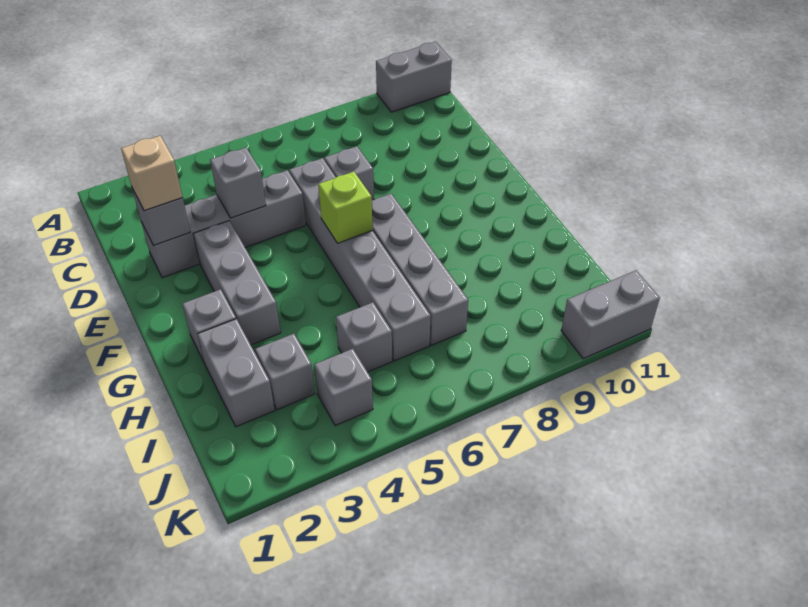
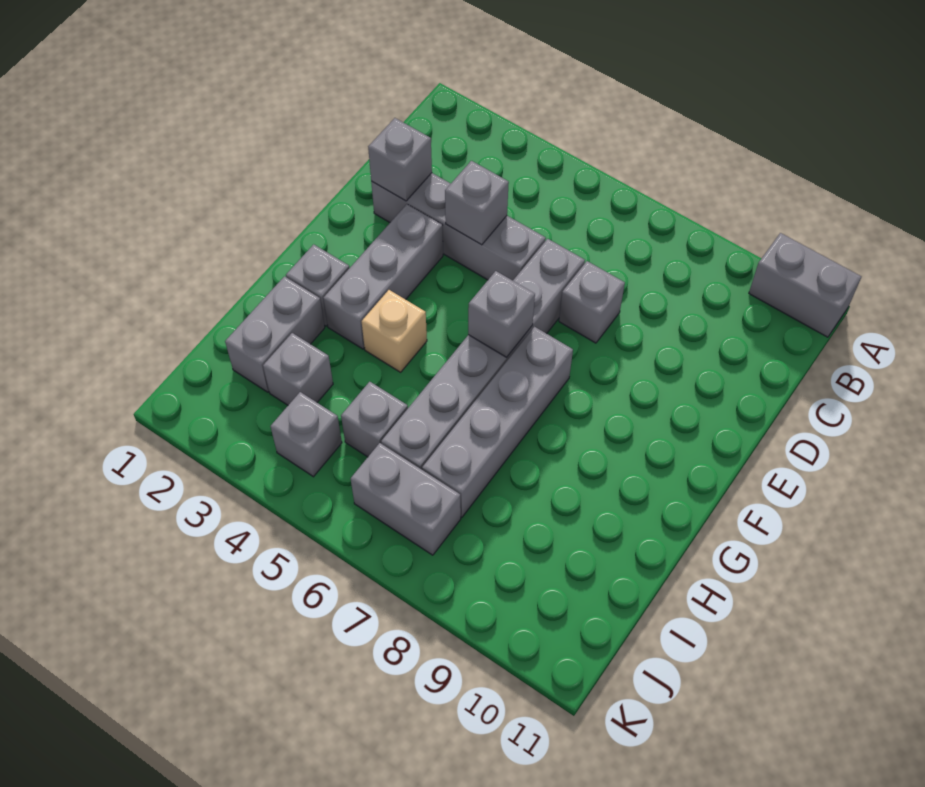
tan 1x1 brick [121,136,183,211] -> tan 1x1 brick moved to [362,290,427,372]
lime 1x1 brick [318,172,373,243] -> grey 1x1 brick [468,271,535,358]
grey 1x2 brick [561,271,660,359] -> grey 1x2 brick moved to [351,443,461,555]

